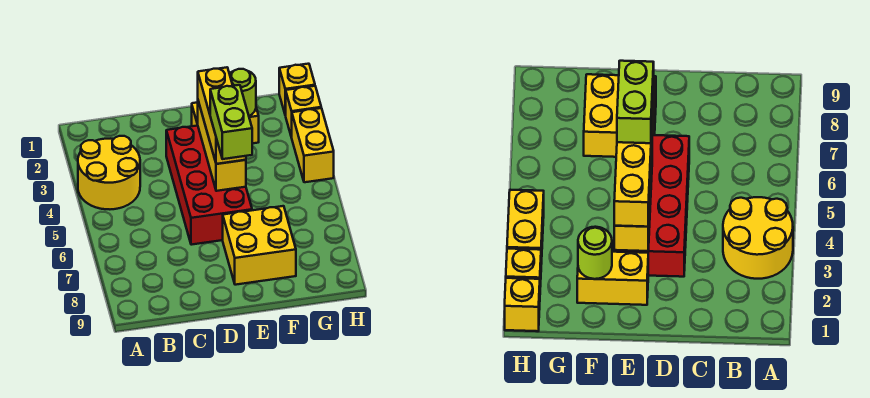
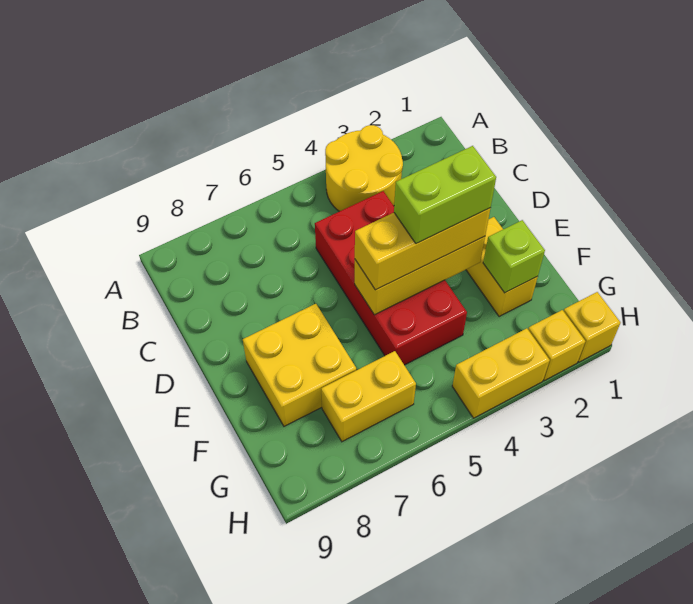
red 2x4 brick [166,125,252,245] -> red 2x4 brick turned to [315,191,467,365]
lime 1x2 brick [210,85,252,159] -> lime 1x2 brick moved to [394,146,496,244]
lime 1x1 round brick [229,69,256,116] -> lime 1x1 brick [483,220,545,293]
none -> yellow 1x2 brick [321,351,416,442]

